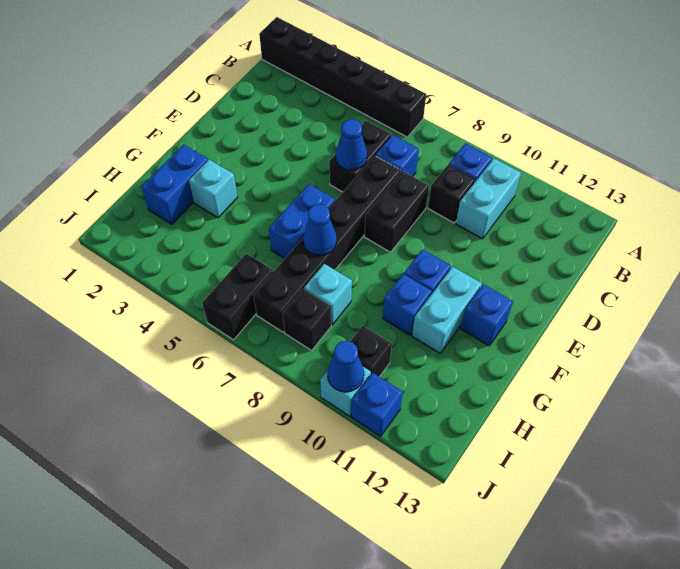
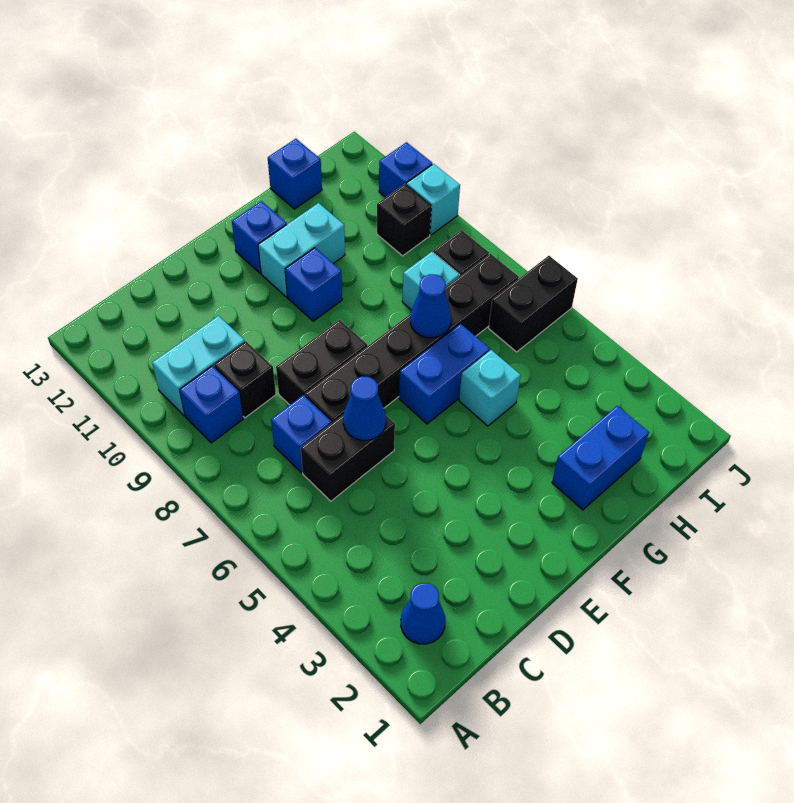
black 1x6 brick [259,17,426,137] -> none
cyan 1x1 brick [189,160,238,218] -> cyan 1x1 brick moved to [459,350,521,426]
blue 1x1 brick [383,274,432,335] -> blue 1x1 brick moved to [268,139,322,209]
blue 1x1 cone [327,341,364,392] -> blue 1x1 cone moved to [401,583,445,644]

